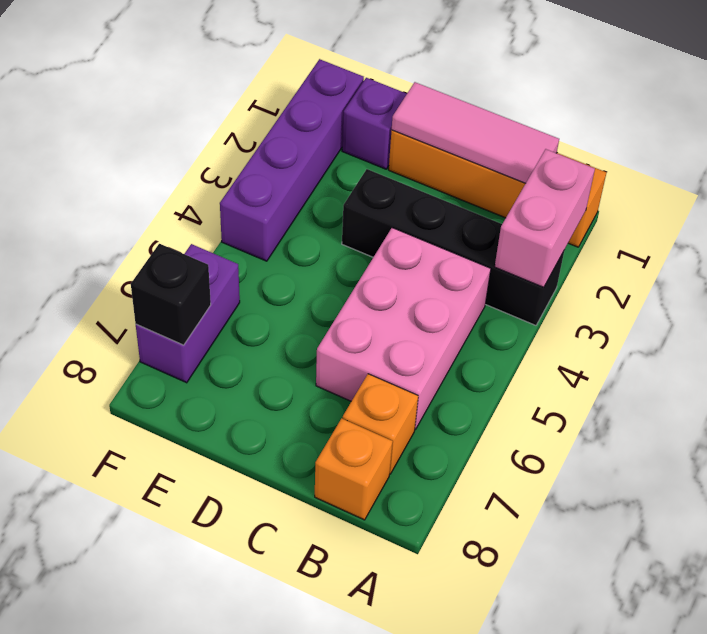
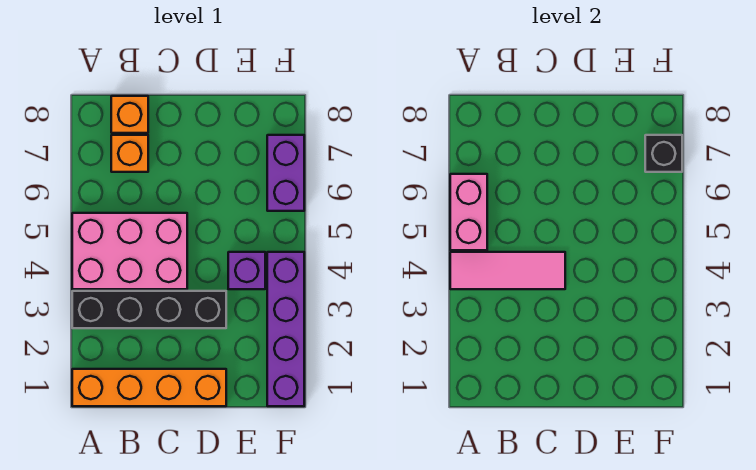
pink 1x2 brick [495,149,595,287] -> pink 1x2 brick moved to [450,174,487,250]
pink 1x3 tile [392,82,559,183] -> pink 1x3 tile moved to [450,252,565,289]
pink 2x3 brick [316,228,491,430] -> pink 2x3 brick turned to [72,213,187,289]
purple 1x1 brick [342,78,407,169] -> purple 1x1 brick moved to [228,252,265,289]

